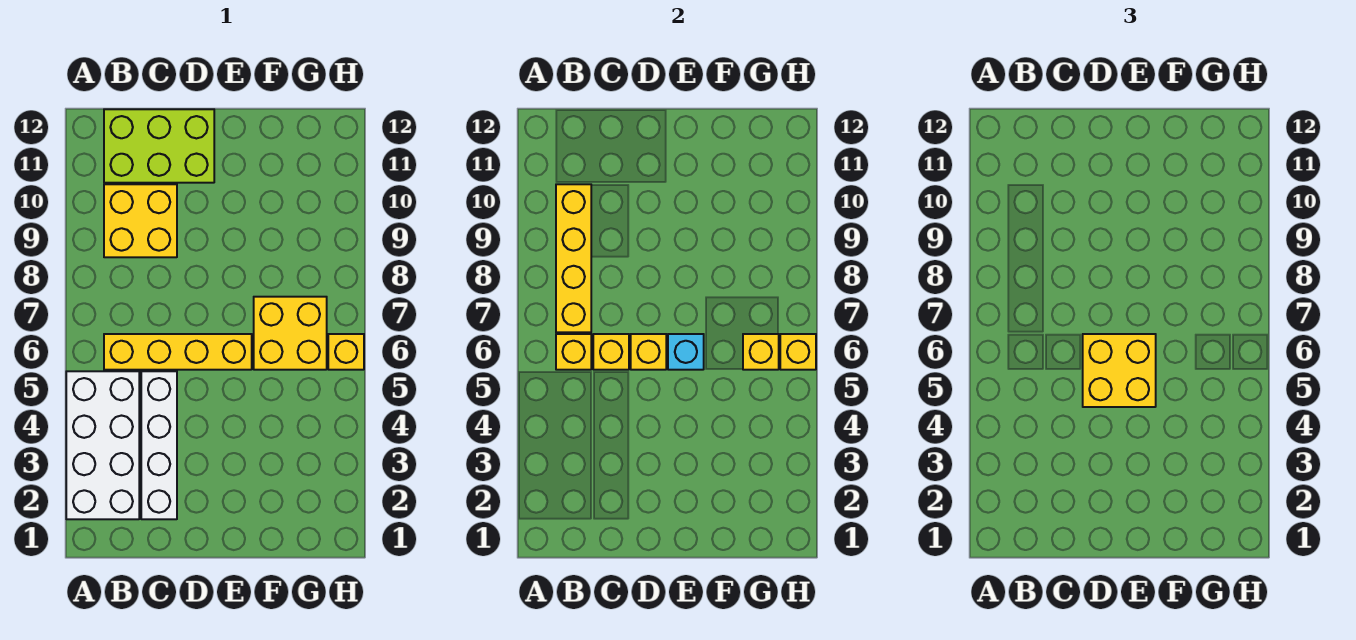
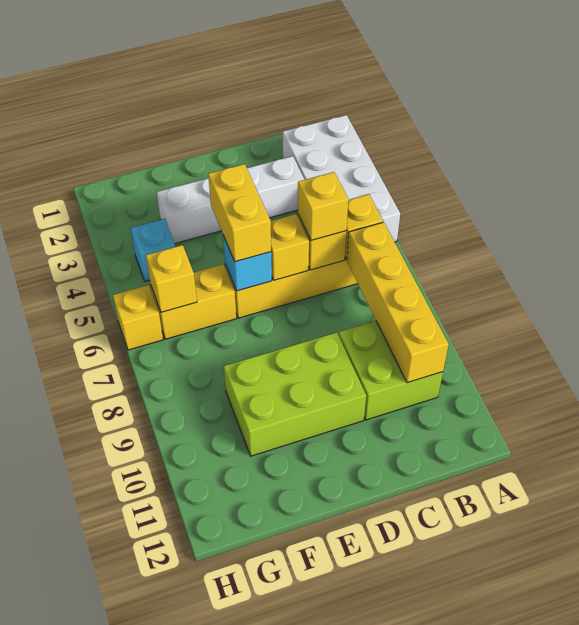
yellow 2x2 brick [104,184,177,257] -> lime 2x2 brick [339,321,443,420]
lime 2x3 brick [104,109,214,183] -> lime 2x3 brick moved to [224,332,366,456]
white 1x4 brick [141,371,177,519] -> white 1x4 brick turned to [157,156,305,244]
yellow 2x2 brick [1083,334,1156,407] -> yellow 1x2 brick [208,164,271,262]
yellow 2x2 brick [254,297,327,370] -> yellow 1x2 brick [151,264,236,339]
none -> cyan 1x1 brick [130,219,175,281]
yellow 1x1 brick [780,334,816,370] -> yellow 1x1 brick moved to [298,172,348,240]

